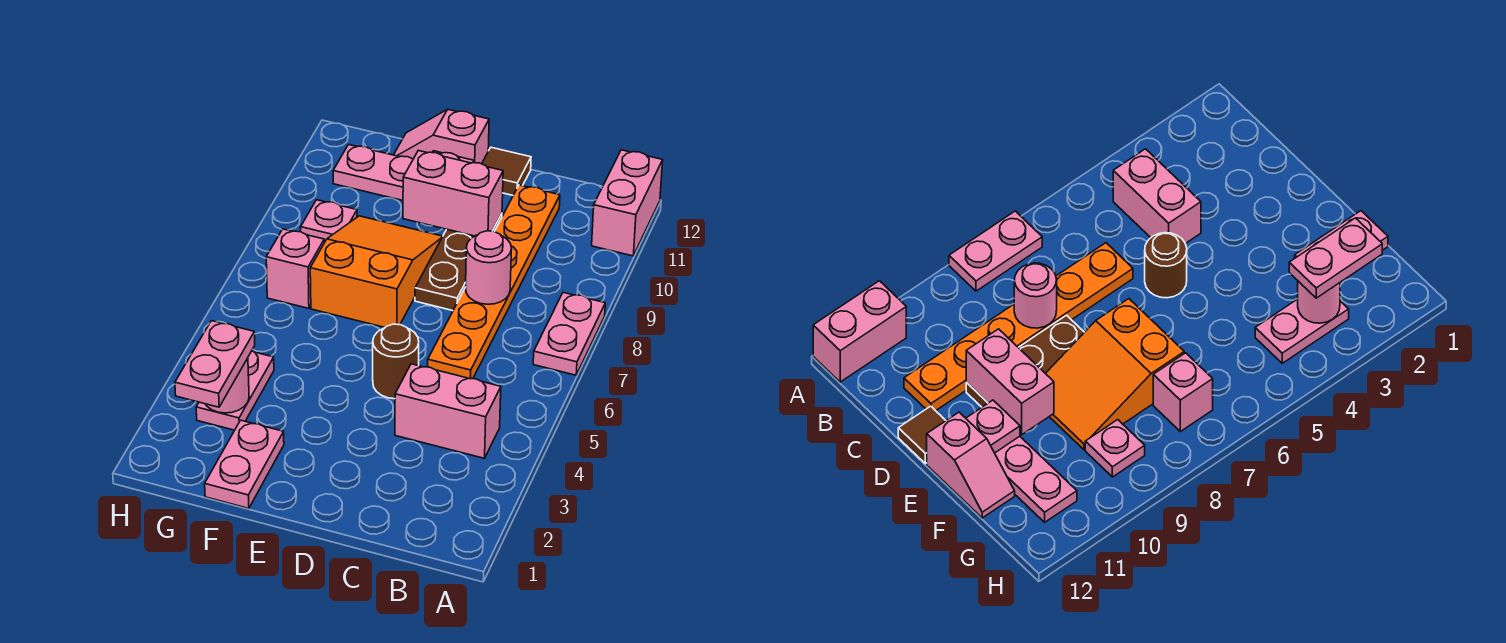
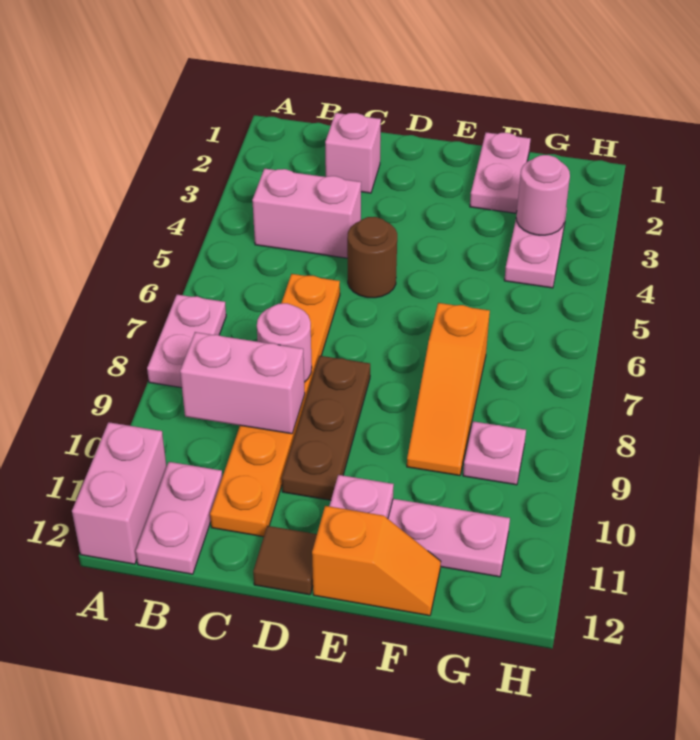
pink 1x2 brick [403,151,503,236] -> pink 1x2 brick moved to [180,332,305,434]
orange 2x3 slope [310,216,443,327] -> orange 1x3 slope [407,303,490,476]
pink 1x2 slope [394,109,489,164] -> orange 1x2 slope [312,506,441,616]
pink 1x2 plate [175,321,255,407] -> pink 1x2 plate moved to [136,462,222,574]
pink 1x1 brick [266,229,324,308] -> pink 1x1 brick moved to [325,113,381,193]

